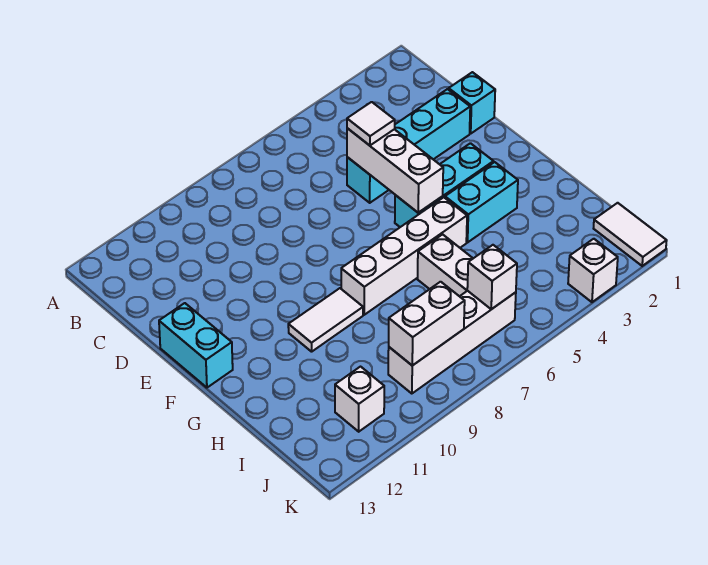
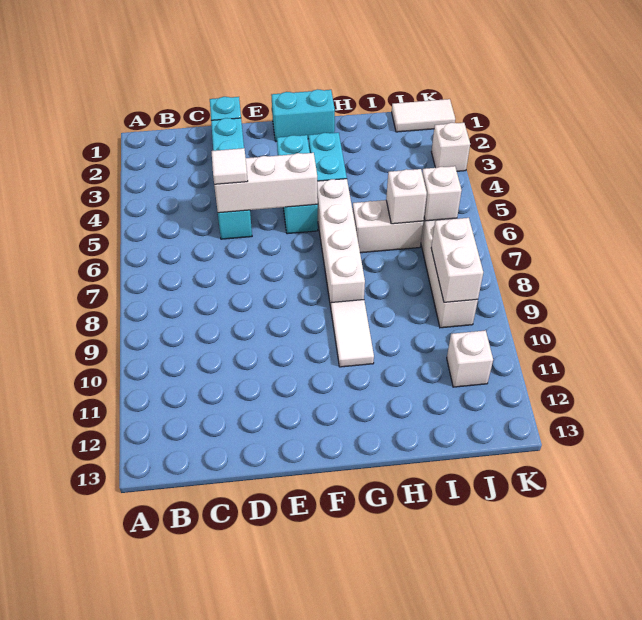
cyan 1x2 brick [159,303,233,388] -> cyan 1x2 brick moved to [272,89,335,141]
none -> white 1x1 brick [386,169,427,224]

